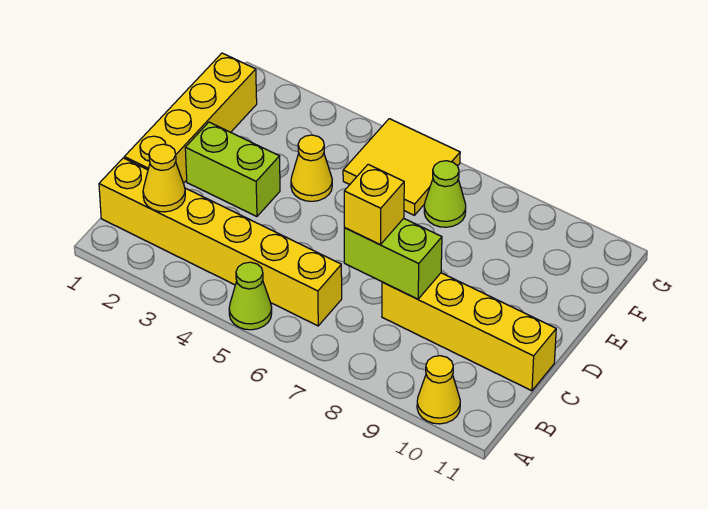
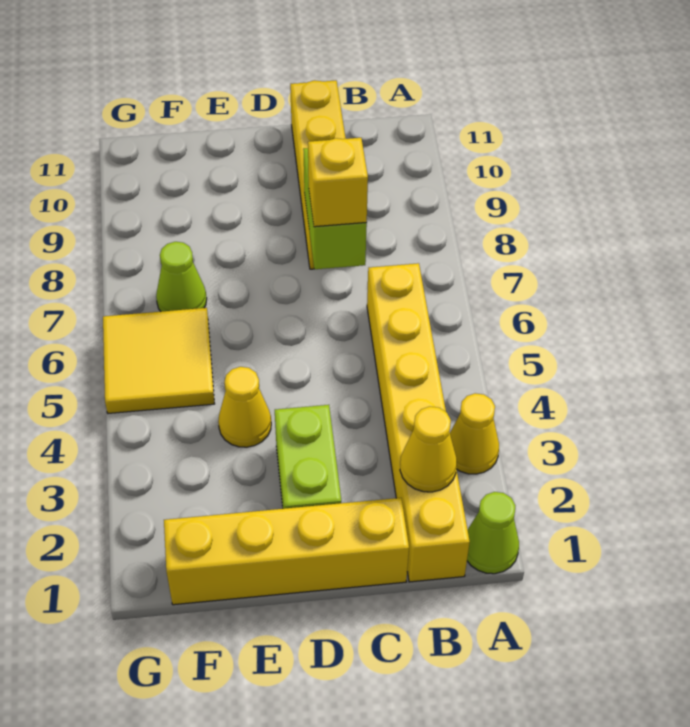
lime 1x1 cone [229,262,272,330] -> lime 1x1 cone moved to [467,492,519,574]
yellow 1x1 cone [417,356,460,424] -> yellow 1x1 cone moved to [450,393,499,474]

